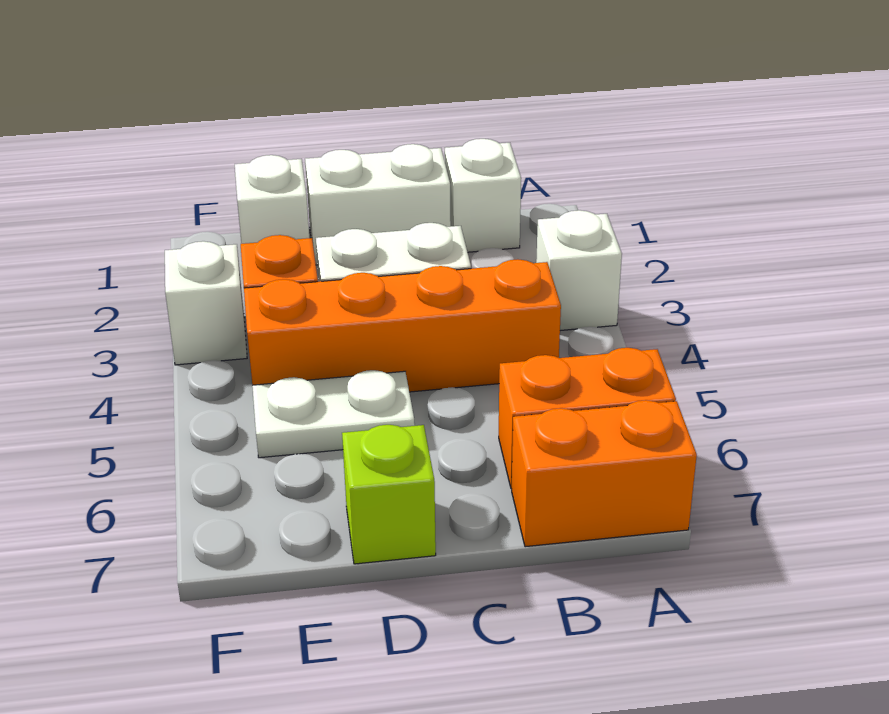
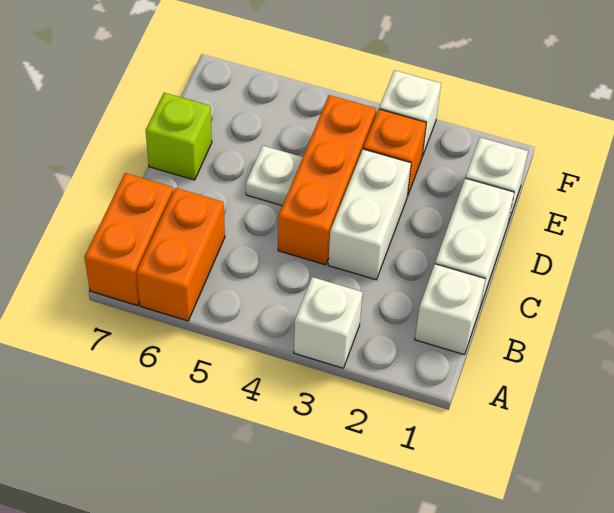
orange 1x4 brick [244,259,561,392] -> orange 1x3 brick [278,95,376,265]
white 1x2 plate [252,370,415,458] -> white 1x1 plate [246,146,303,206]

